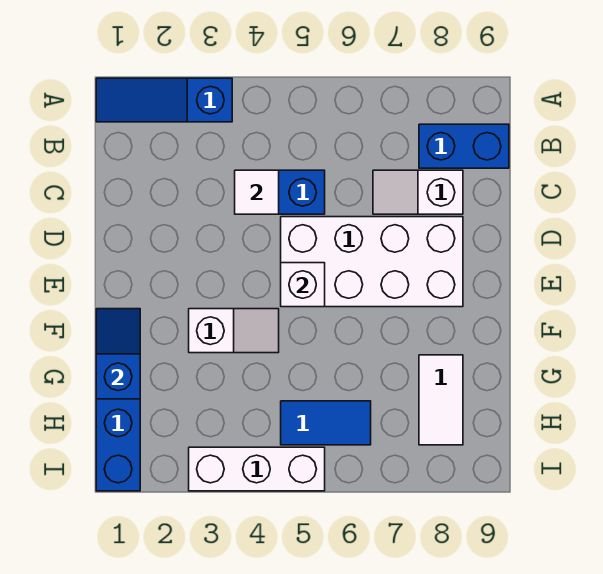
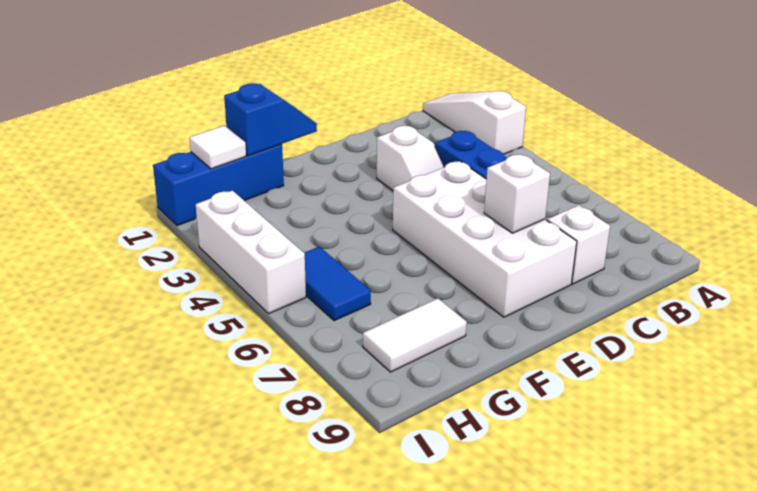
blue 1x3 slope [96,78,232,122] -> white 1x3 slope [423,91,526,154]
blue 1x2 brick [419,124,509,168] -> none
white 1x1 tile [235,170,279,214] -> white 1x1 tile moved to [189,125,246,169]
white 1x1 brick [281,263,325,307] -> white 1x1 brick moved to [484,154,550,233]
white 1x2 slope [189,309,279,353] -> white 1x2 slope moved to [377,126,444,190]

